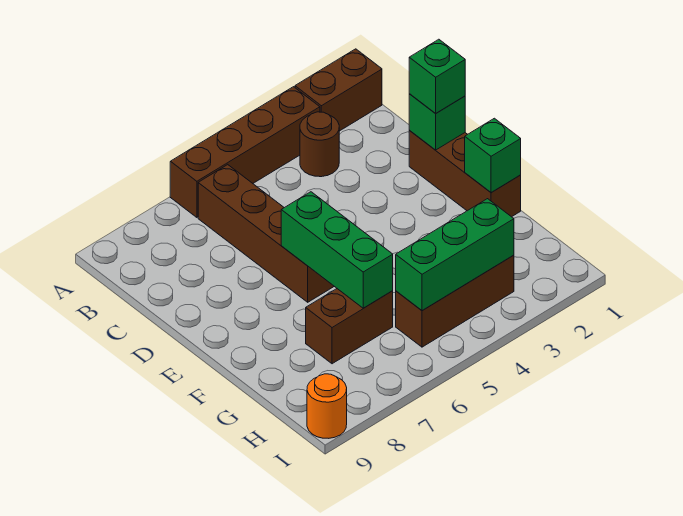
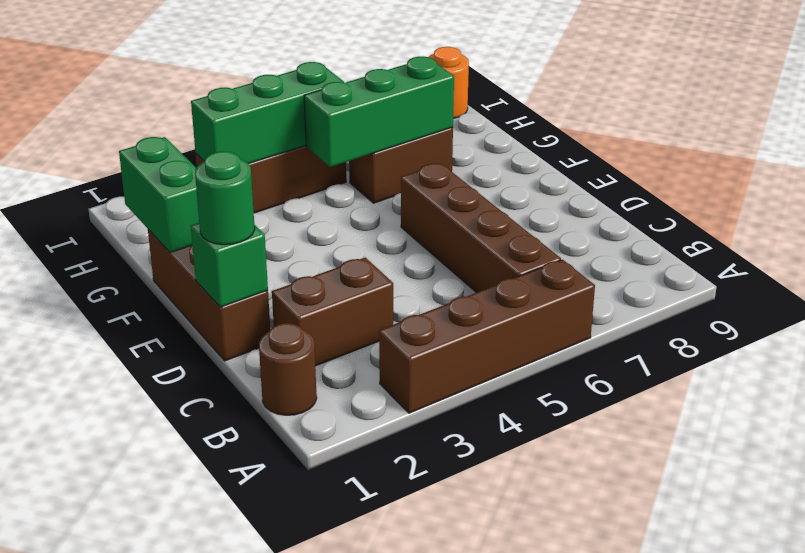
brown 1x2 brick [295,49,382,131] -> brown 1x2 brick moved to [272,258,393,366]
brown 1x1 round brick [300,112,339,177] -> brown 1x1 round brick moved to [259,323,317,415]
green 1x1 brick [409,39,465,114] -> green 1x1 round brick [195,151,255,245]
green 1x3 brick [281,192,393,308] -> green 1x3 brick turned to [304,57,454,167]
green 1x1 brick [465,118,521,192] -> green 1x2 brick [119,137,199,253]

